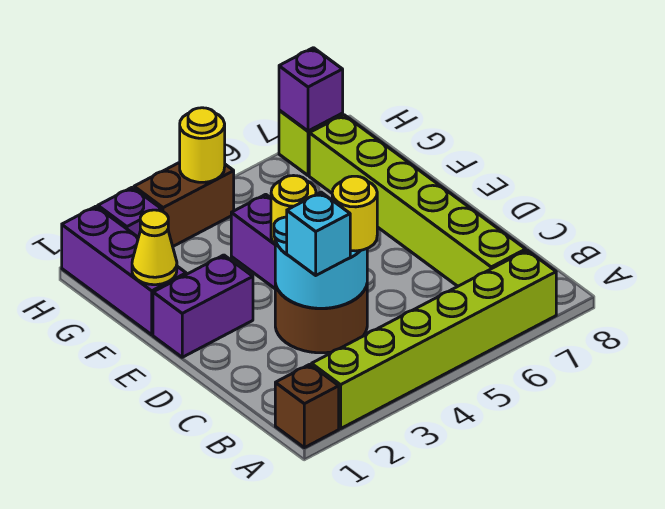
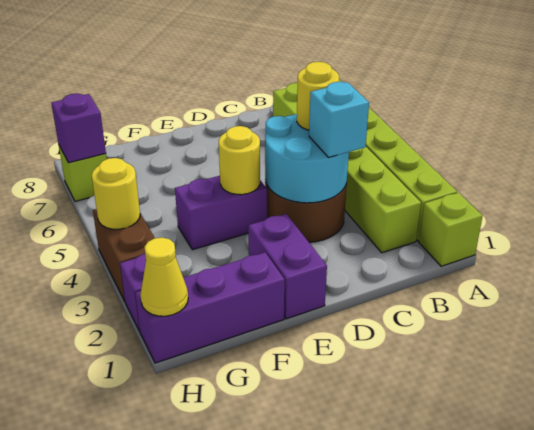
brown 1x1 brick [275,364,339,448] -> lime 1x1 brick [419,193,483,266]
lime 1x6 brick [309,115,526,286] -> lime 1x6 brick turned to [273,83,421,253]
yellow 1x1 cone [132,210,177,285] -> yellow 1x1 cone moved to [140,237,188,316]

